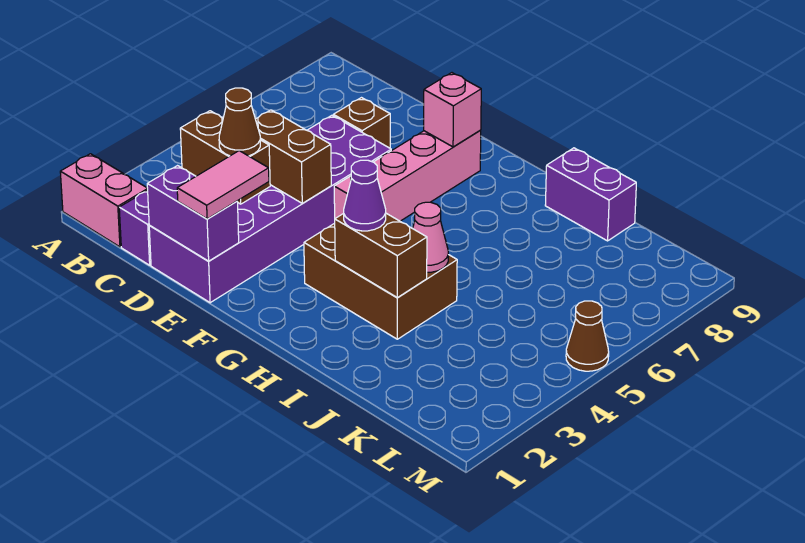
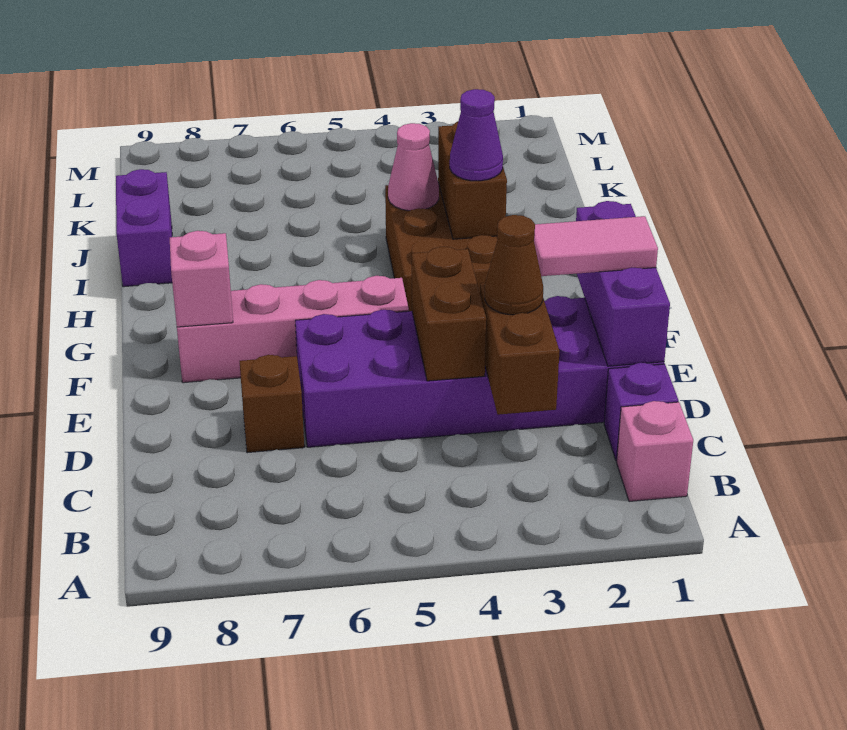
pink 1x2 brick [60,154,148,247] -> pink 1x1 brick [617,401,693,502]
purple 1x2 brick [147,166,239,261] -> purple 1x3 brick [576,201,670,366]
brown 1x1 cone [566,301,609,371] -> none

